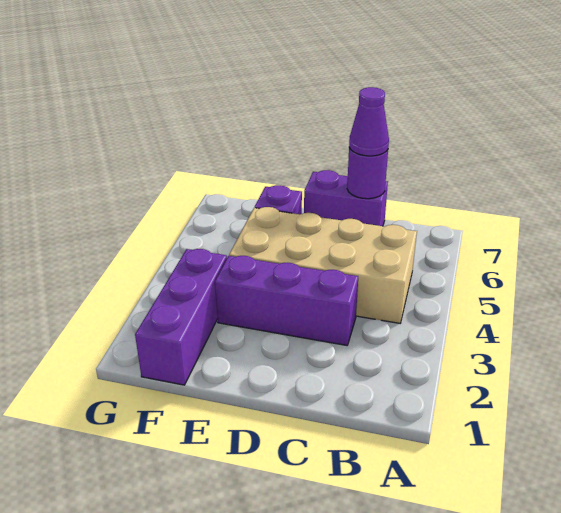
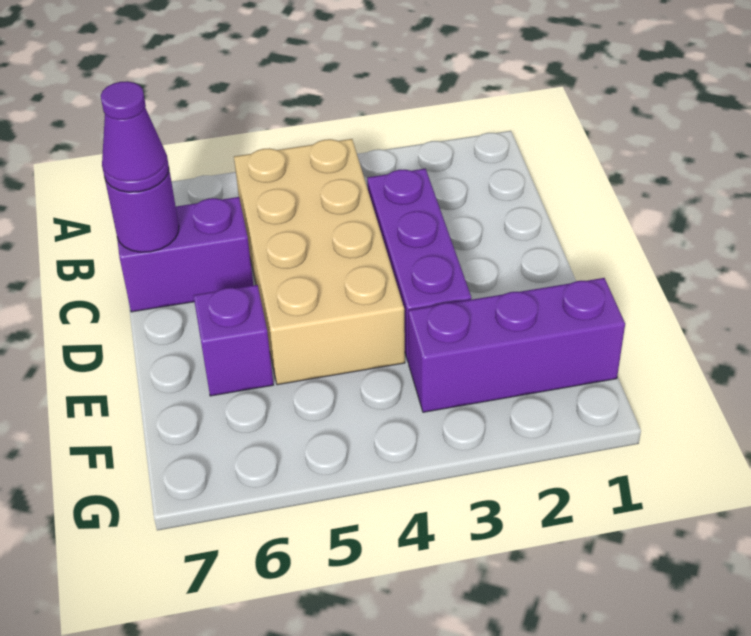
purple 1x2 brick [304,170,388,226] -> purple 1x2 brick turned to [117,197,253,312]

